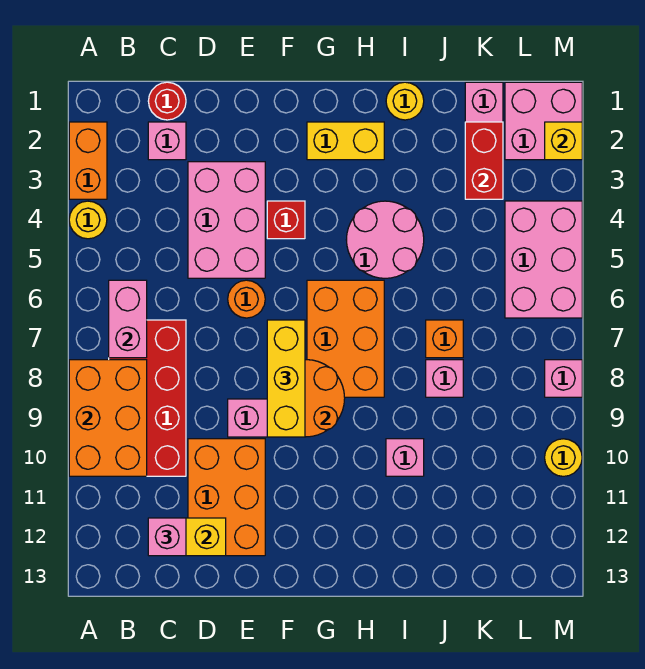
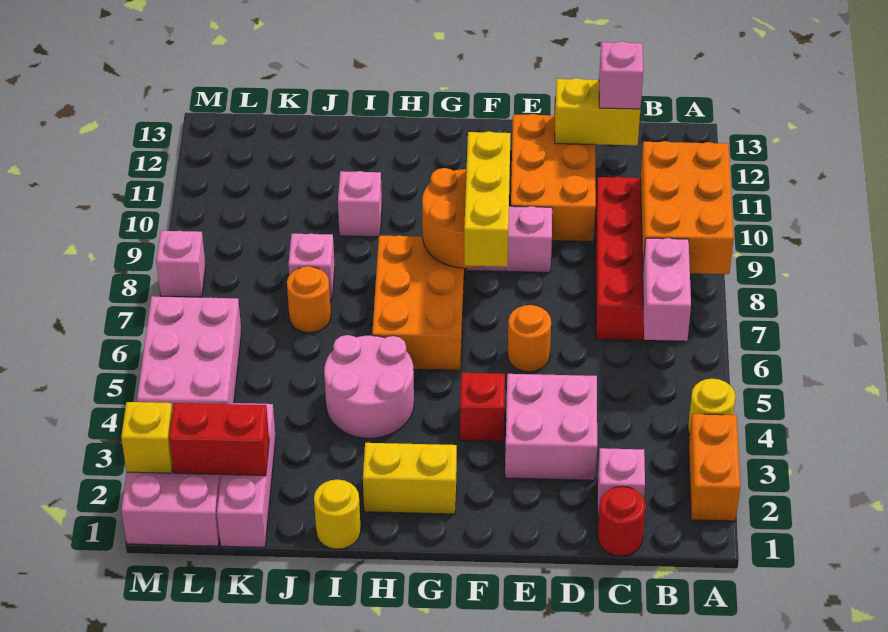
pink 2x3 brick [188,162,265,278] -> pink 2x2 brick [505,374,597,480]
orange 1x1 brick [426,320,463,358] -> orange 1x1 round brick [287,266,331,333]
red 1x2 brick [465,122,503,199] -> red 1x2 brick turned to [169,403,269,476]
yellow 1x1 round brick [545,439,582,476] -> none

